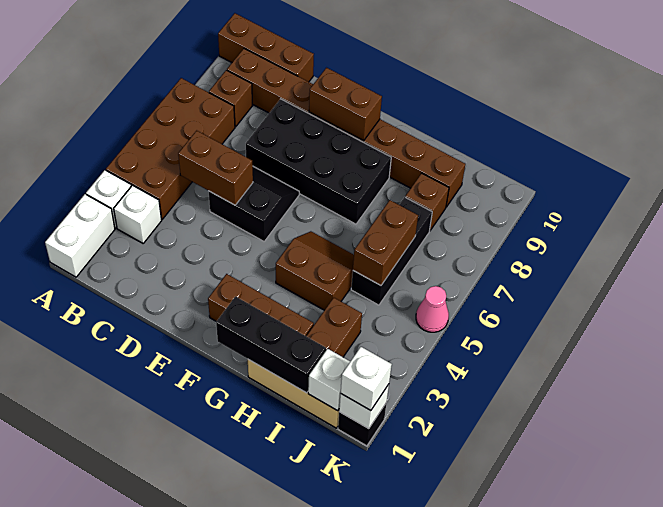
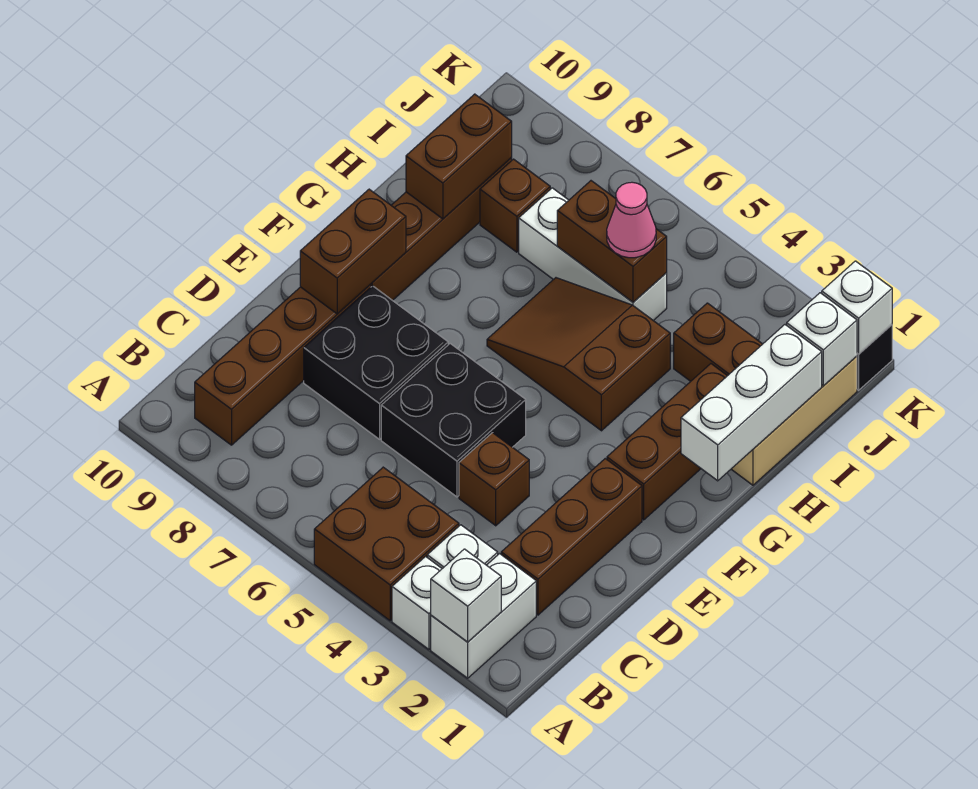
white 1x2 brick [45,194,115,277] -> white 1x2 brick turned to [431,554,536,678]
brown 2x4 brick [106,78,235,219] -> brown 2x2 brick [314,467,459,621]
brown 1x3 brick [218,13,314,82] -> brown 1x3 brick moved to [501,459,642,615]
brown 1x1 brick [209,70,252,127] -> brown 1x1 brick moved to [459,433,529,526]
brown 1x2 brick [178,131,253,205] -> brown 1x2 brick moved to [406,94,512,219]
black 2x2 slope [208,167,299,241] -> black 2x2 brick [381,344,526,497]
black 2x4 brick [246,99,391,224] -> black 2x2 brick [304,286,448,439]
black 1x3 brick [216,296,326,393] -> white 1x3 brick [681,325,822,481]
brown 2x2 slope [276,231,354,310] -> brown 2x3 slope [487,278,670,431]
black 1x3 brick [351,197,432,305] -> white 1x3 brick [519,188,667,321]
white 1x1 brick [341,347,392,411] -> white 1x1 brick moved to [431,549,501,642]
pink 1x1 cone [416,286,449,332] -> pink 1x1 cone moved to [607,182,656,258]

